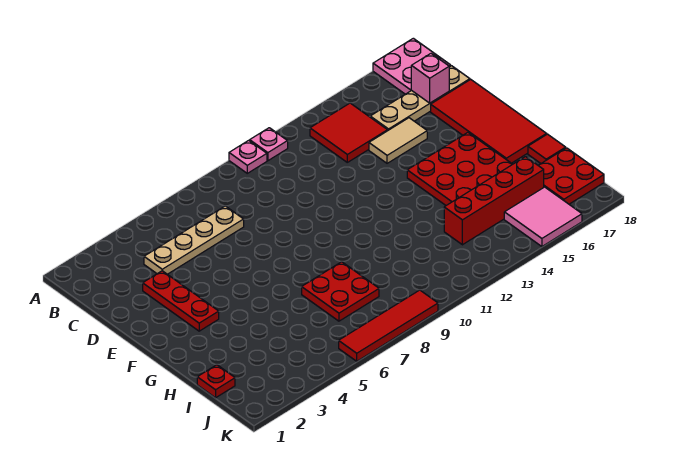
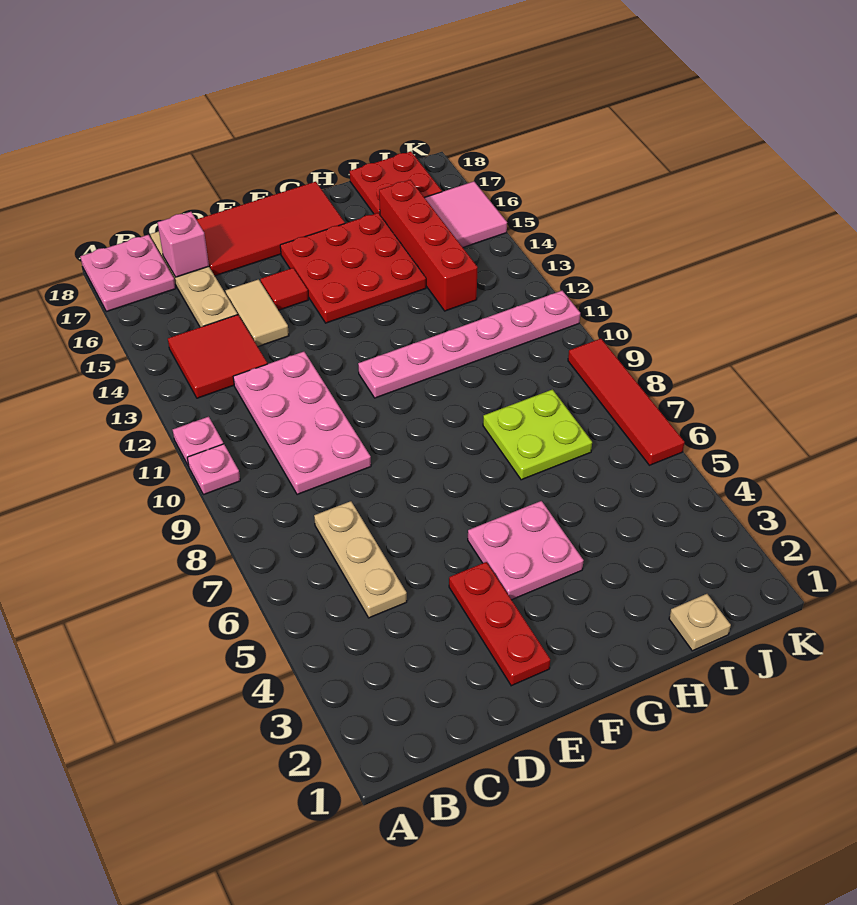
tan 1x4 plate [144,206,244,274] -> tan 1x3 plate [314,501,407,618]
none -> pink 2x4 plate [233,352,371,495]
red 1x3 plate [143,271,219,331] -> red 1x3 plate turned to [449,562,550,686]
none -> pink 2x2 plate [468,501,584,600]
none -> pink 1x6 plate [358,291,580,398]
red 2x2 plate [302,262,379,321] -> lime 2x2 plate [483,389,592,480]
red 1x1 tile [528,134,566,163] -> red 1x1 tile moved to [261,268,308,310]
red 1x1 plate [197,365,235,398] -> tan 1x1 plate [669,594,731,651]

